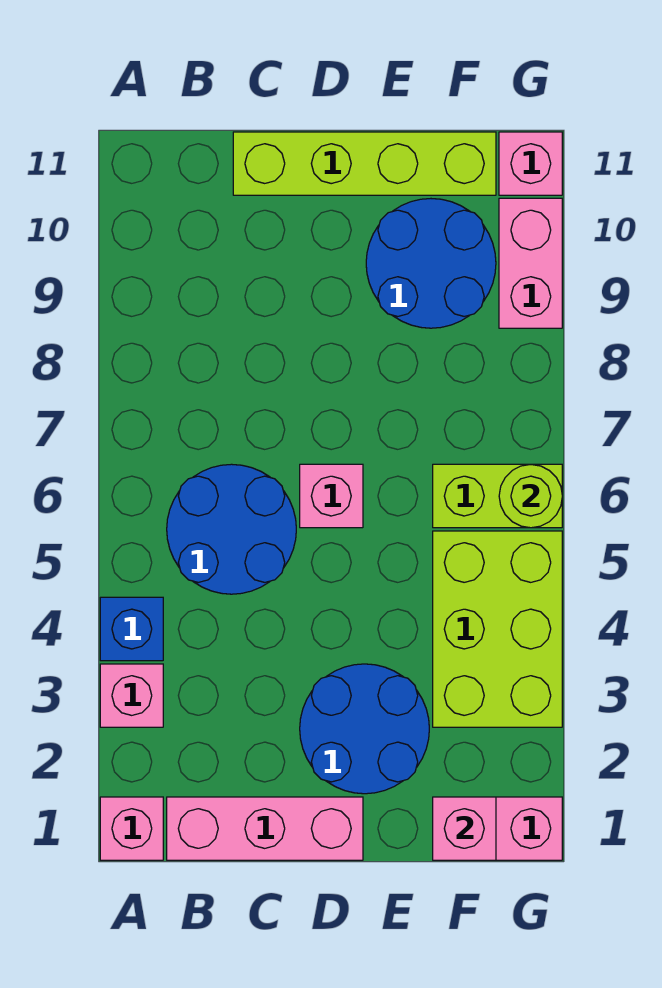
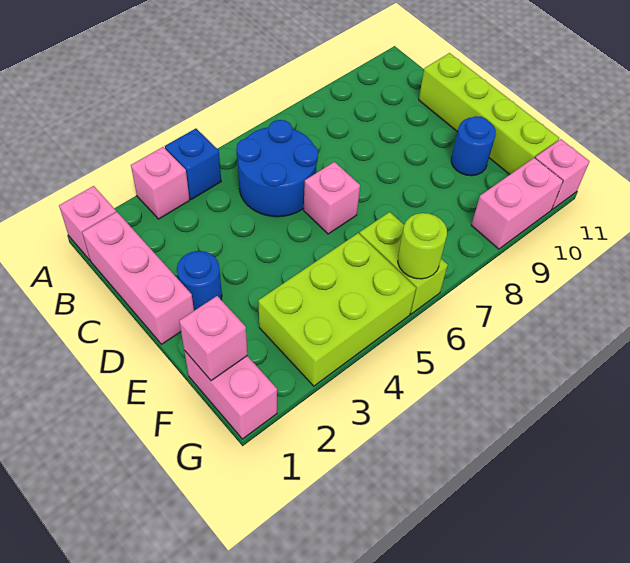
blue 2x2 round brick [300,664,429,794] -> blue 1x1 round brick [177,251,222,311]
blue 2x2 round brick [366,199,496,328] -> blue 1x1 round brick [451,116,496,176]

